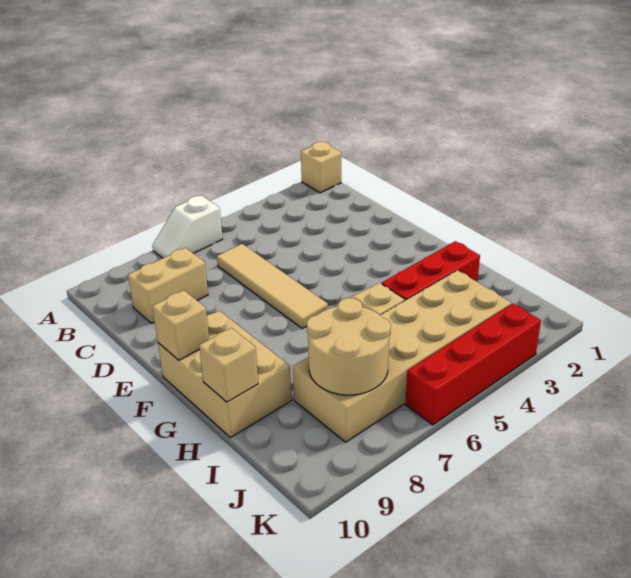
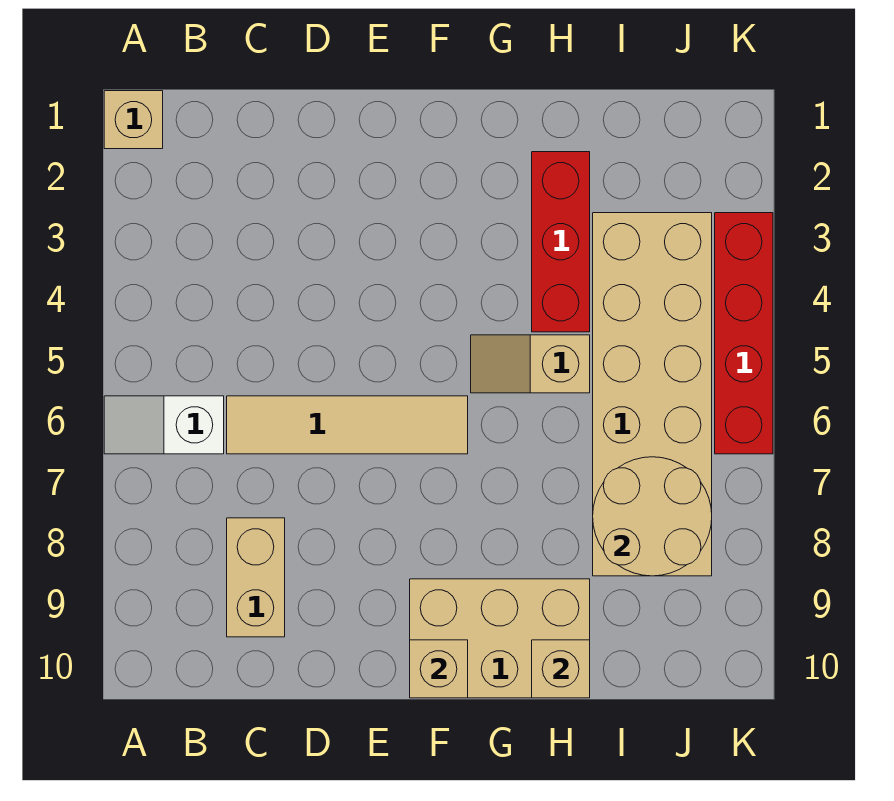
white 1x2 slope [153,195,222,258] -> white 1x2 slope turned to [104,396,224,454]

